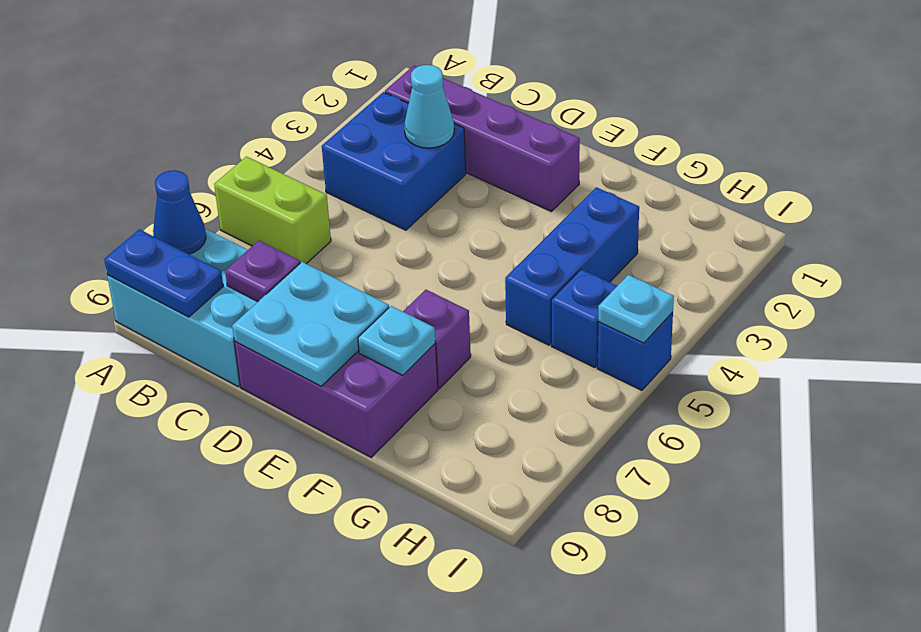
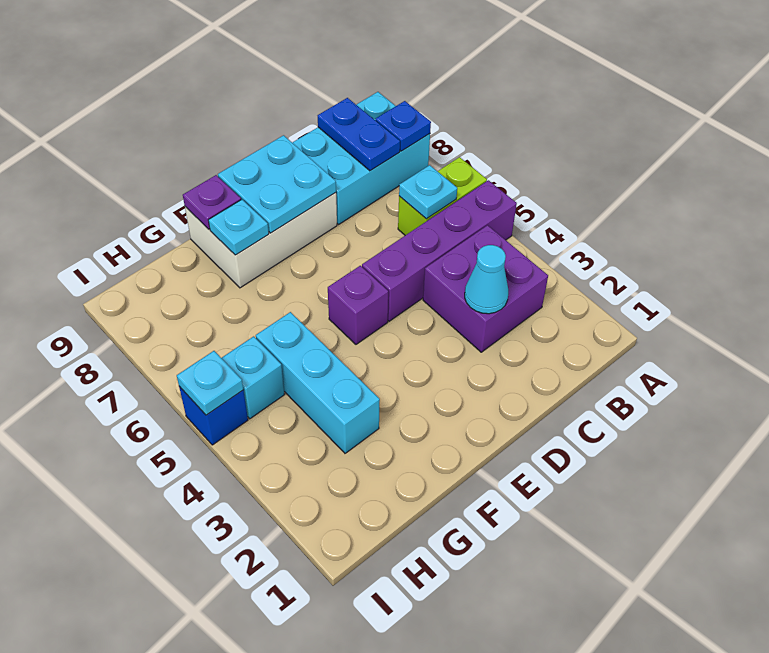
blue 1x1 cone [153,170,206,254] -> blue 1x1 plate [375,101,431,151]
blue 1x2 plate [104,229,223,317] -> blue 1x2 plate turned to [318,98,400,171]
purple 1x4 brick [385,66,580,212] -> purple 1x4 brick moved to [362,180,517,321]
blue 2x2 brick [322,92,466,230] -> purple 2x2 brick [423,225,548,352]
none -> cyan 1x1 plate [399,165,457,219]
purple 1x1 plate [225,241,300,301] -> purple 1x1 plate moved to [183,175,241,229]
purple 2x3 brick [234,342,438,457] -> white 2x3 brick [185,193,337,288]
purple 1x1 brick [403,290,471,388] -> purple 1x1 brick moved to [328,266,388,344]
blue 1x3 brick [505,187,639,345] -> cyan 1x3 brick [256,312,380,453]
blue 1x1 brick [551,269,617,367] -> cyan 1x1 brick [222,336,285,419]

